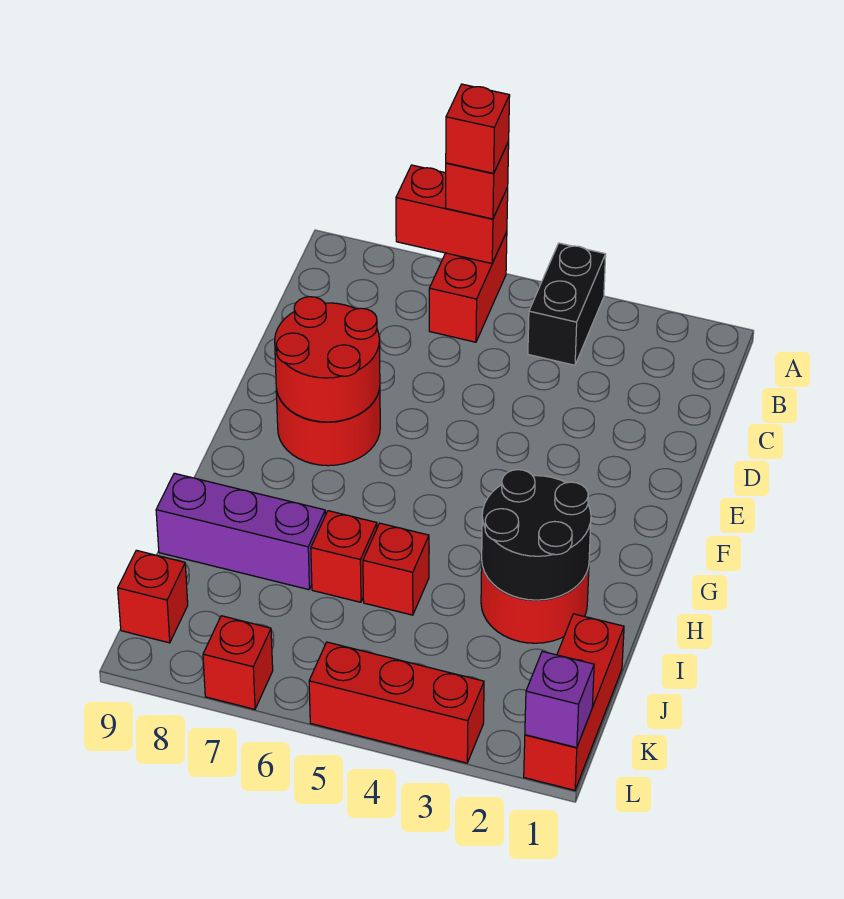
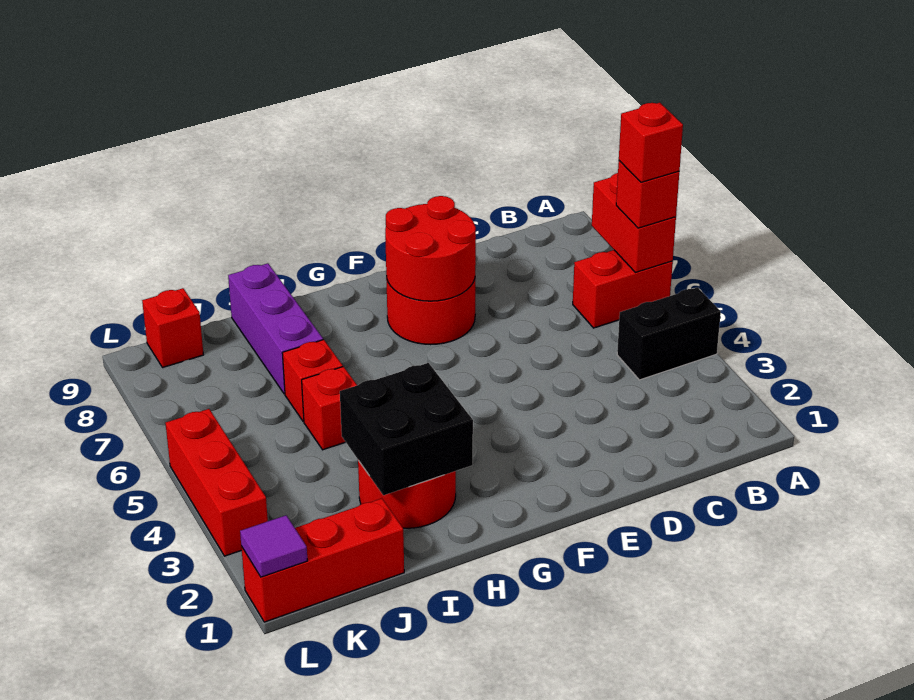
black 2x2 round brick [482,470,591,600] -> black 2x2 brick [340,363,473,495]
purple 1x1 brick [525,651,594,748] -> purple 1x1 tile [240,515,308,577]
red 1x1 brick [203,616,273,709] -> none

